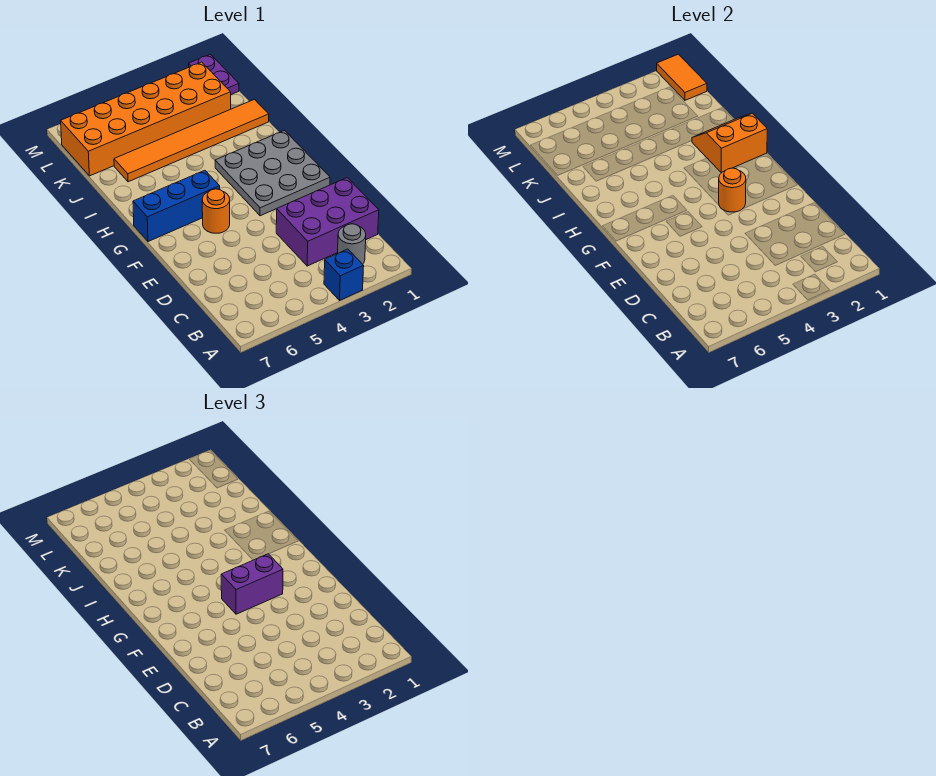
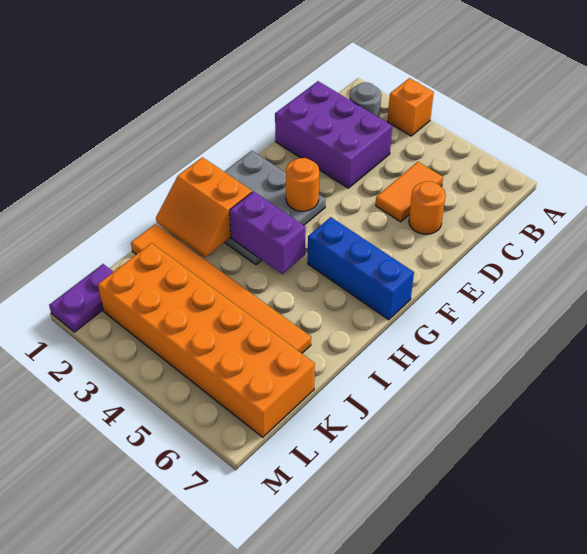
blue 1x1 brick [324,249,364,300] -> orange 1x1 brick [388,78,434,136]
purple 1x2 brick [221,554,283,614] -> purple 1x2 brick moved to [230,191,306,274]
orange 1x1 round brick [202,189,230,233] -> orange 1x1 round brick moved to [409,181,446,234]
orange 1x2 tile [657,54,707,100] -> orange 1x2 tile moved to [376,162,443,222]

